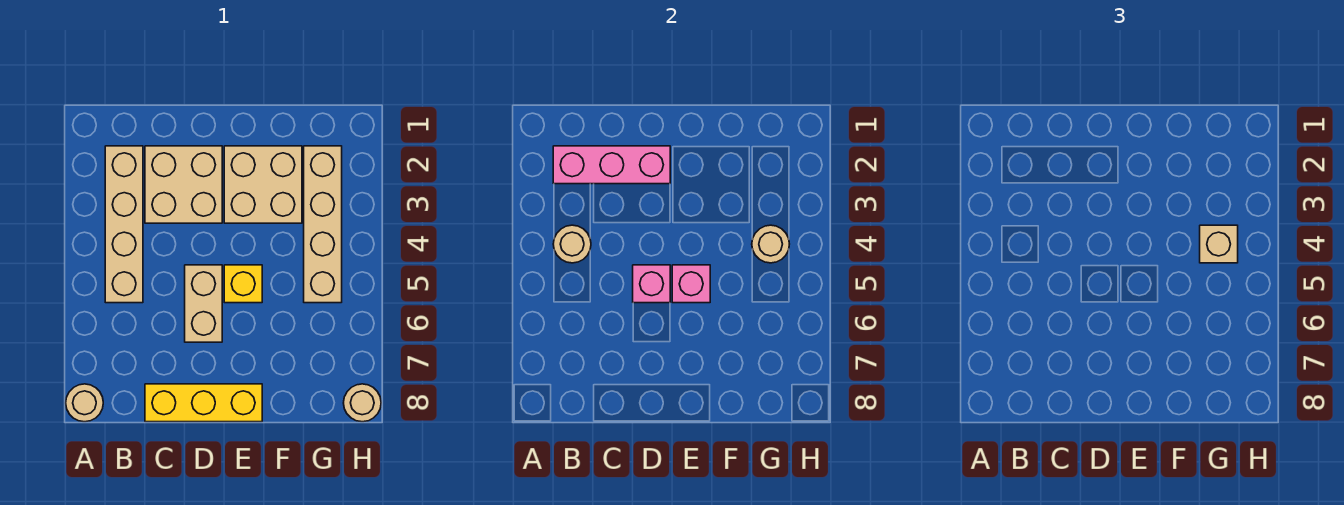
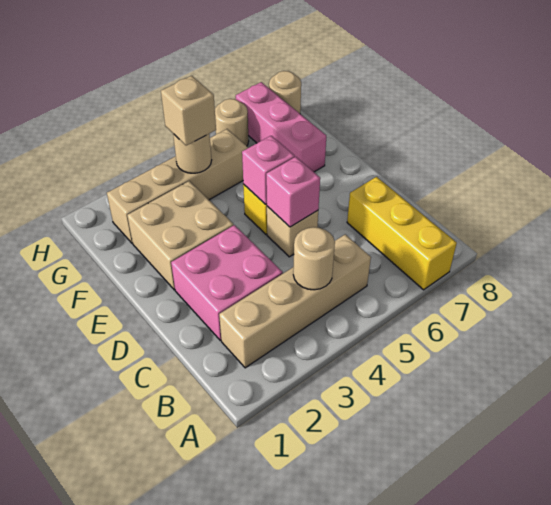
tan 1x1 round brick [66,384,103,422] -> tan 1x1 round brick moved to [215,99,249,146]
pink 1x3 brick [553,146,670,184] -> pink 1x3 brick moved to [236,82,326,172]
tan 2x2 brick [145,146,222,223] -> pink 2x2 brick [171,225,283,341]
yellow 1x3 brick [145,384,262,422] -> yellow 1x3 brick moved to [347,177,457,290]
tan 1x2 brick [185,265,222,342] -> tan 1x1 brick [267,206,318,257]

